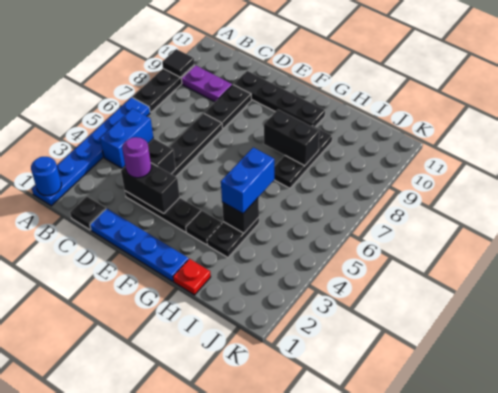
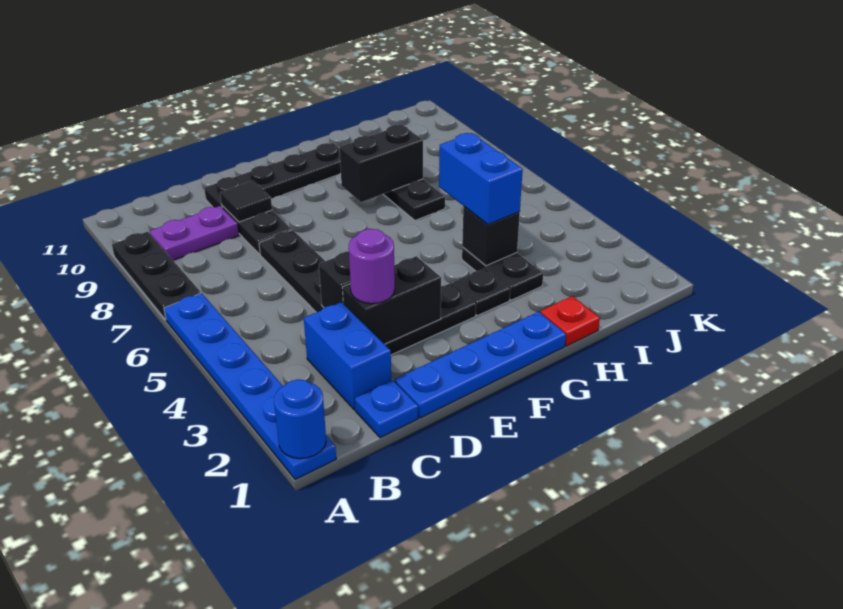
black 1x1 tile [162,49,194,77] -> black 1x1 tile moved to [220,181,272,222]
blue 1x2 brick [100,108,153,168] -> blue 1x2 brick moved to [304,302,391,410]
black 1x1 plate [70,197,106,230] -> blue 1x1 plate [355,380,418,438]

